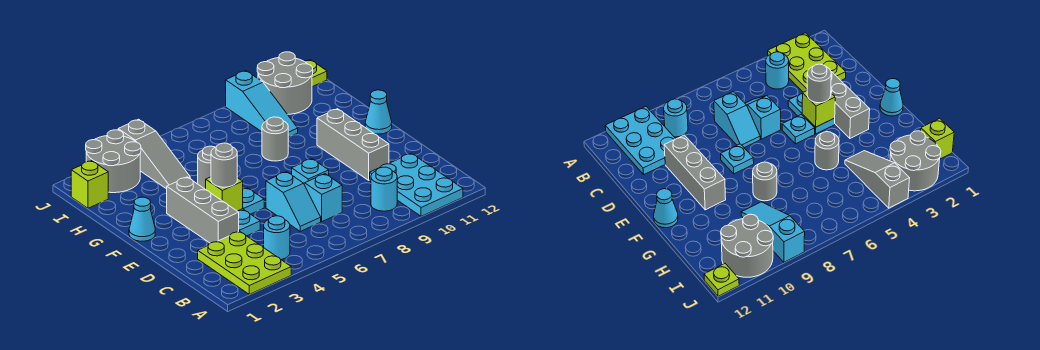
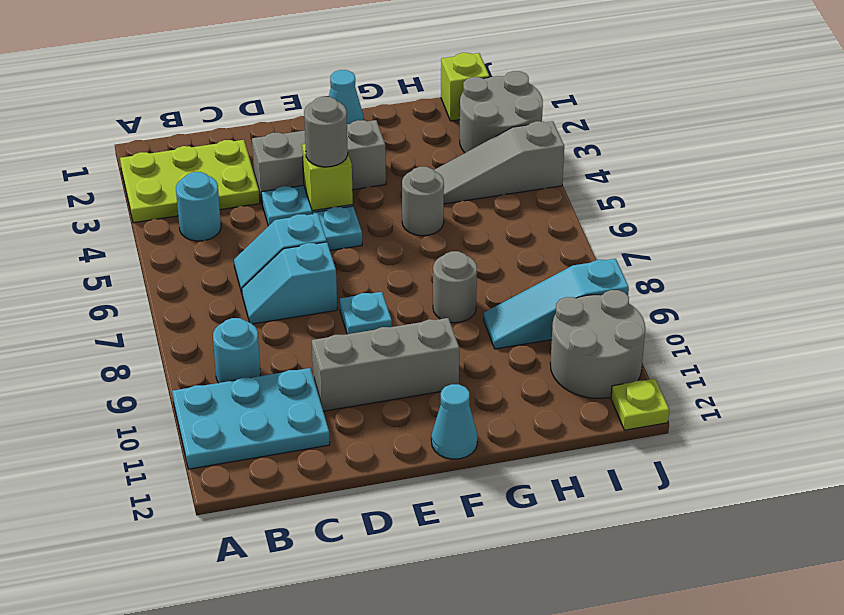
cyan 1x2 slope [304,174,342,221] -> cyan 1x2 slope turned to [242,242,337,324]

